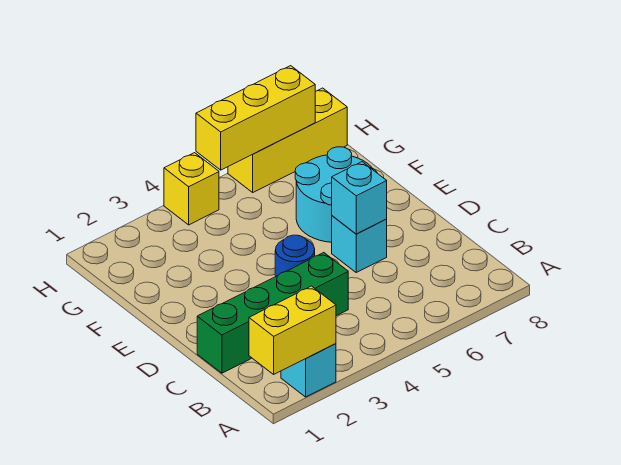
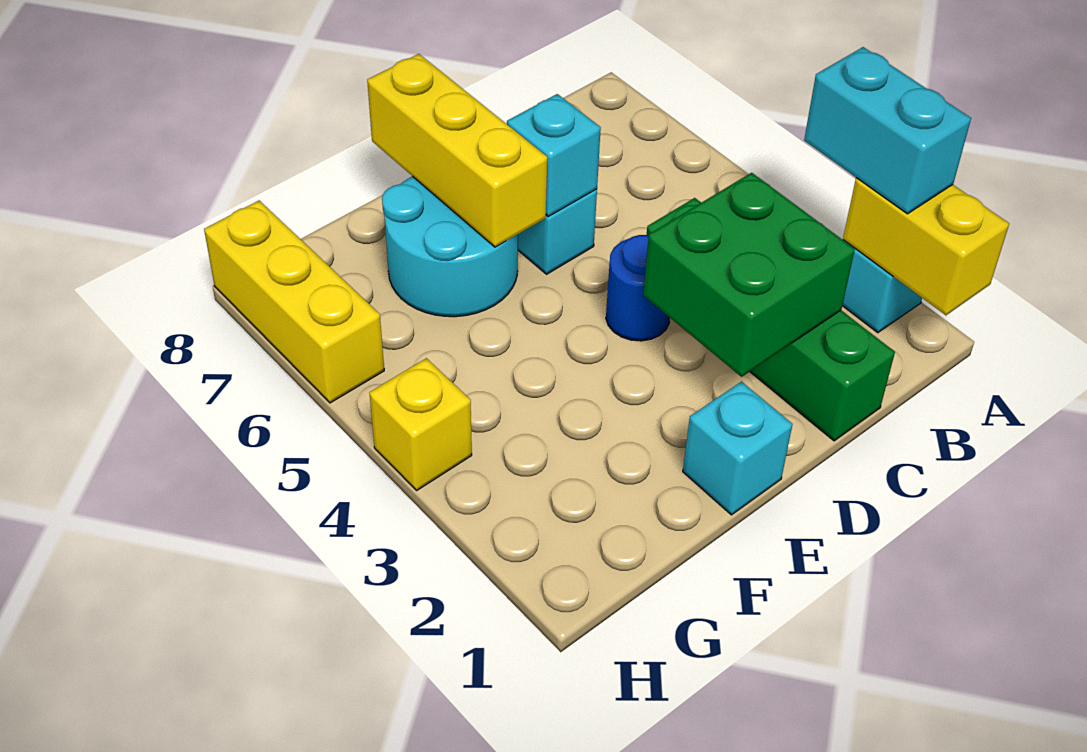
none -> cyan 1x2 brick [804,47,971,214]
none -> green 2x2 brick [643,173,855,377]
none -> cyan 1x1 brick [683,382,793,515]
yellow 1x3 brick [196,66,315,170] -> yellow 1x3 brick moved to [367,54,547,247]

